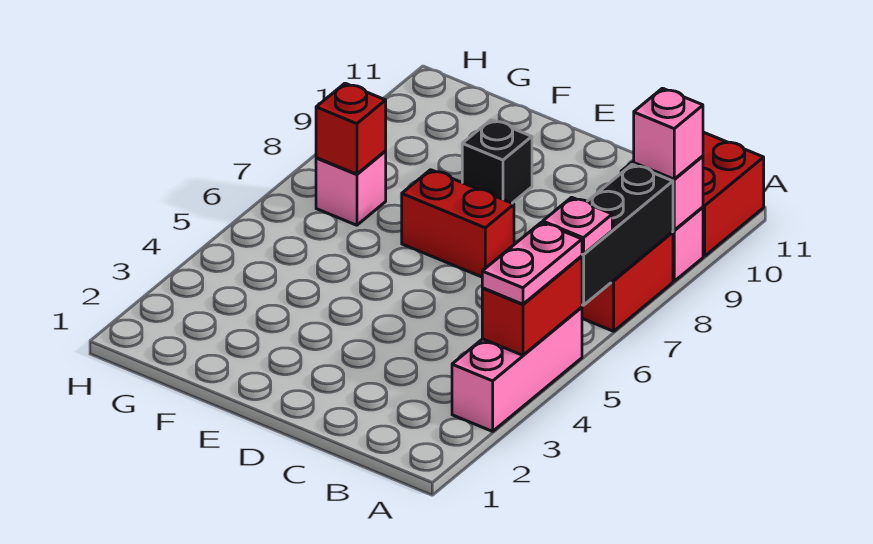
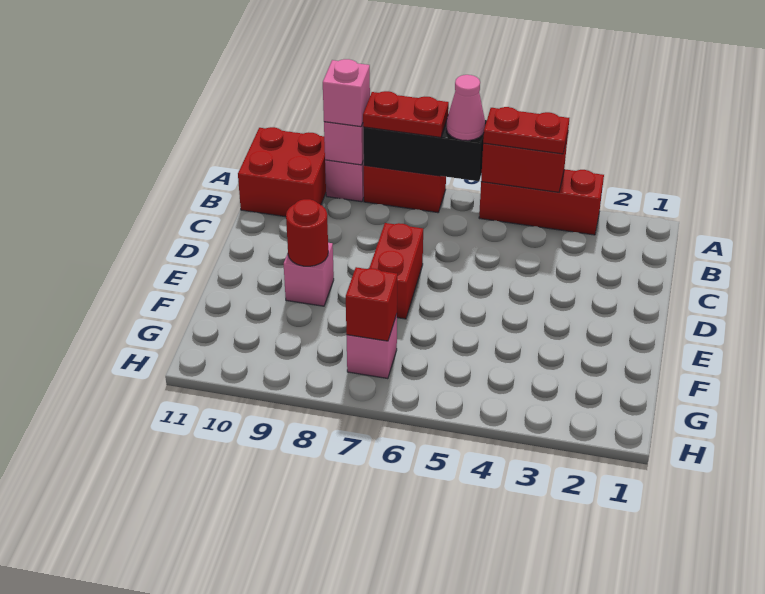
pink 1x3 brick [452,307,582,431] -> red 1x3 brick [479,169,604,235]
pink 1x2 plate [482,222,582,304] -> red 1x2 plate [483,107,569,154]
pink 1x1 plate [543,197,612,254] -> pink 1x1 cone [446,75,485,141]
none -> red 1x2 plate [363,91,449,137]
black 1x1 brick [462,120,532,203] -> pink 1x1 brick [284,243,334,306]
none -> red 1x1 round brick [286,199,328,266]

